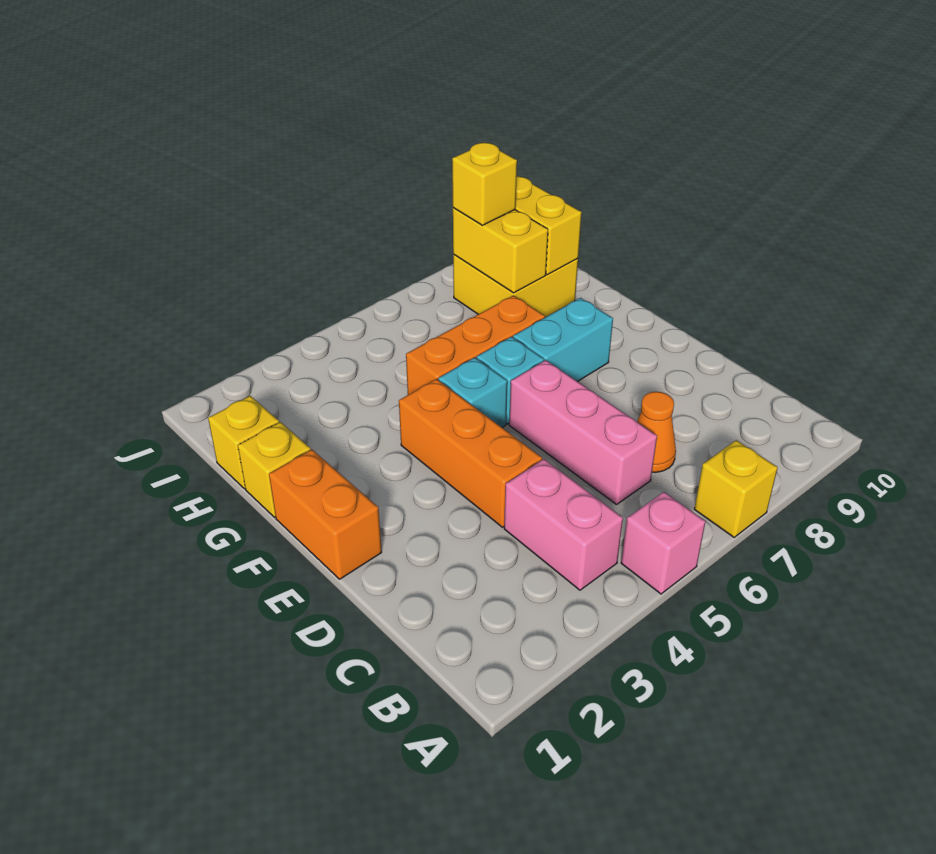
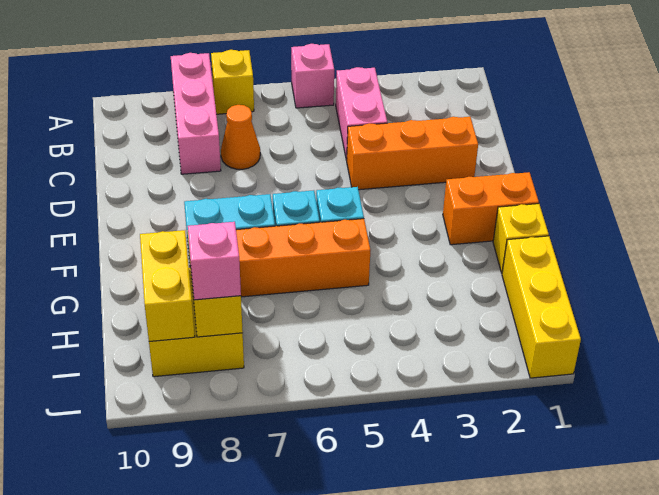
pink 1x3 brick [509,360,657,505] -> pink 1x3 brick moved to [171,53,221,174]
orange 1x3 brick [399,379,542,527] -> orange 1x3 brick turned to [347,117,478,190]
orange 1x2 brick [269,450,382,579] -> orange 1x2 brick turned to [443,172,539,245]
yellow 1x1 brick [208,396,279,489] -> yellow 1x3 brick [502,236,581,378]
yellow 1x1 brick [452,143,517,225] -> pink 1x1 brick [188,222,241,300]

